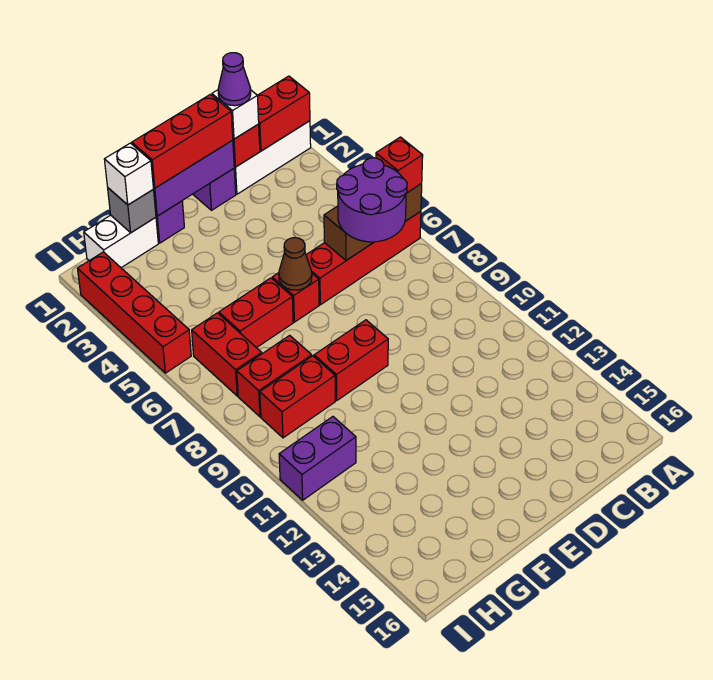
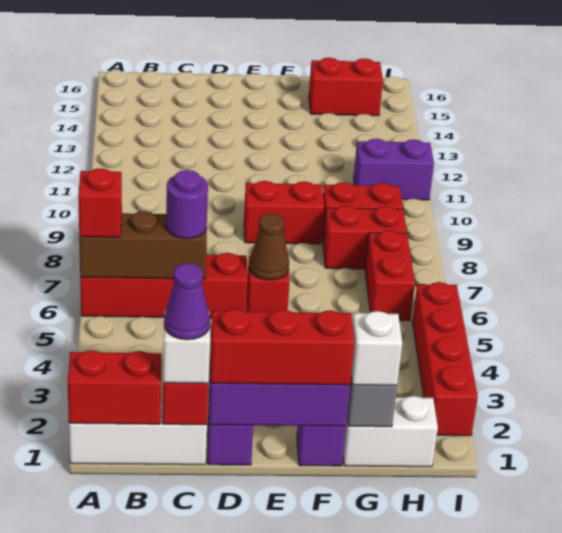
purple 2x2 round brick [337,158,407,242] -> purple 1x1 round brick [166,170,208,239]
red 1x2 brick [219,278,293,348] -> red 1x2 brick moved to [309,58,383,116]

